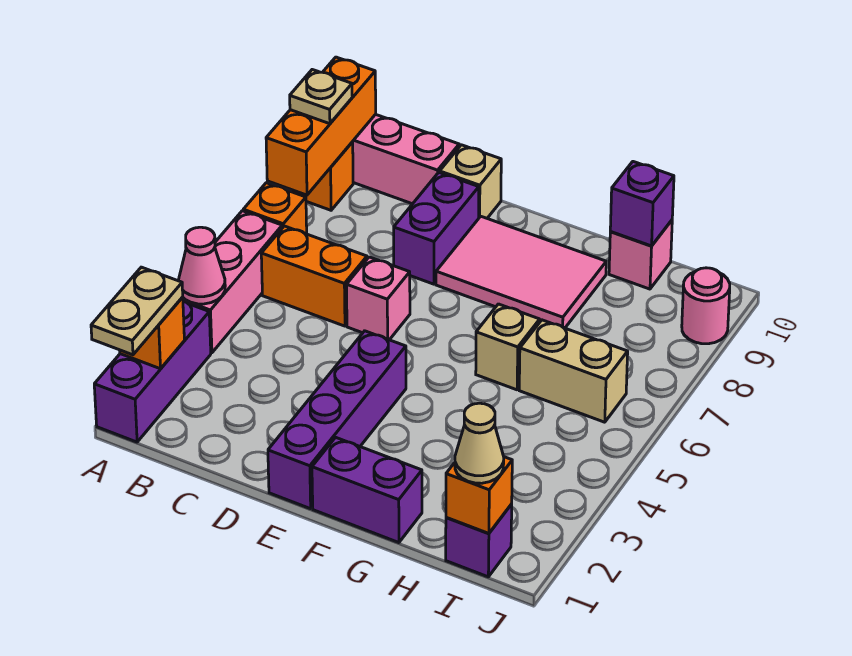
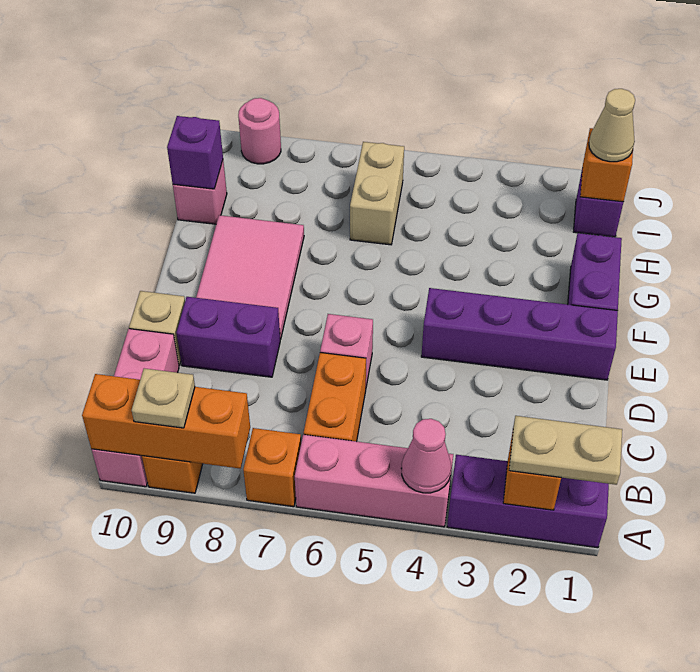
tan 1x1 brick [476,304,540,390] -> none

